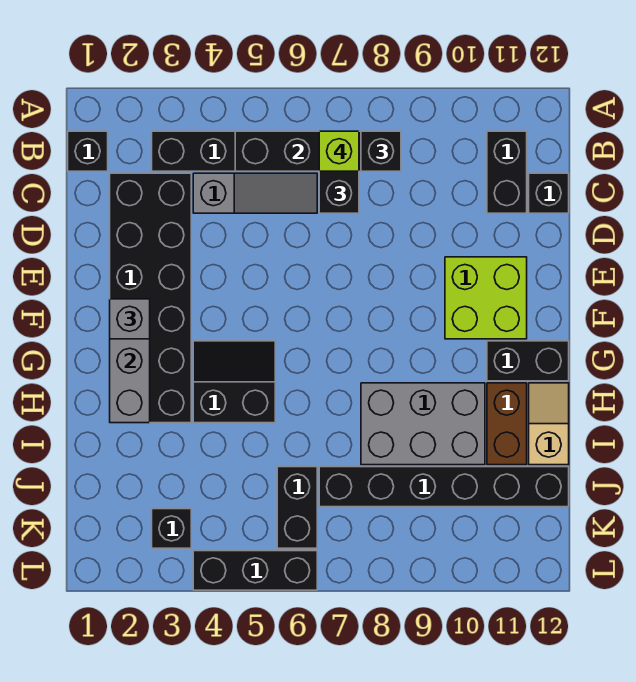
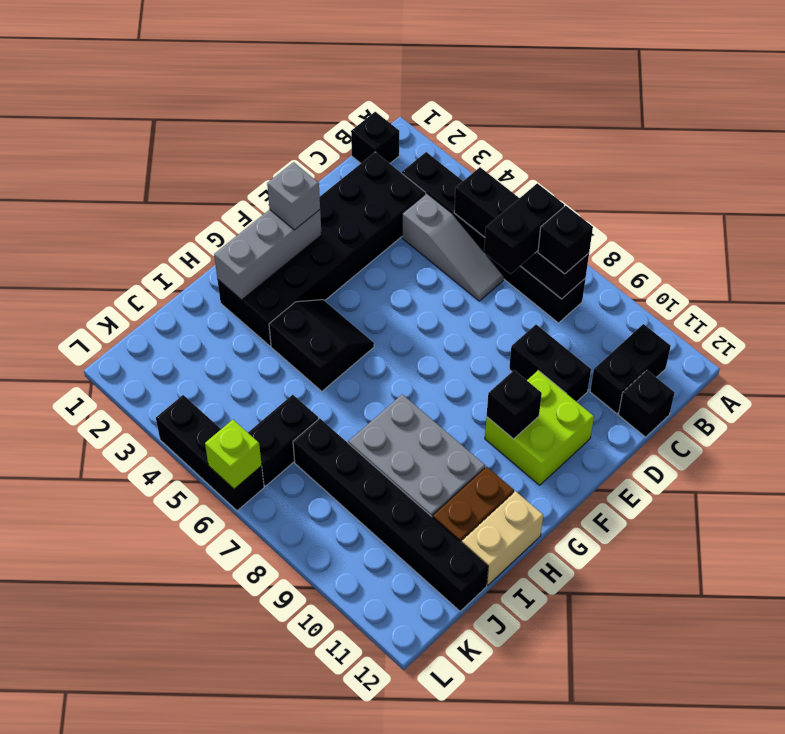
lime 1x1 brick [319,131,359,171] -> lime 1x1 brick moved to [205,420,262,489]
black 1x2 brick [487,341,569,381] -> black 1x2 brick moved to [509,325,591,402]
tan 1x2 slope [529,383,569,465] -> tan 1x2 brick [462,491,543,585]
black 1x1 brick [152,509,191,548] -> black 1x1 brick moved to [487,370,542,439]

